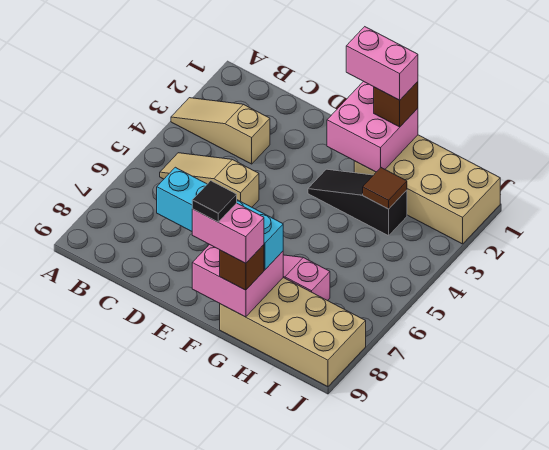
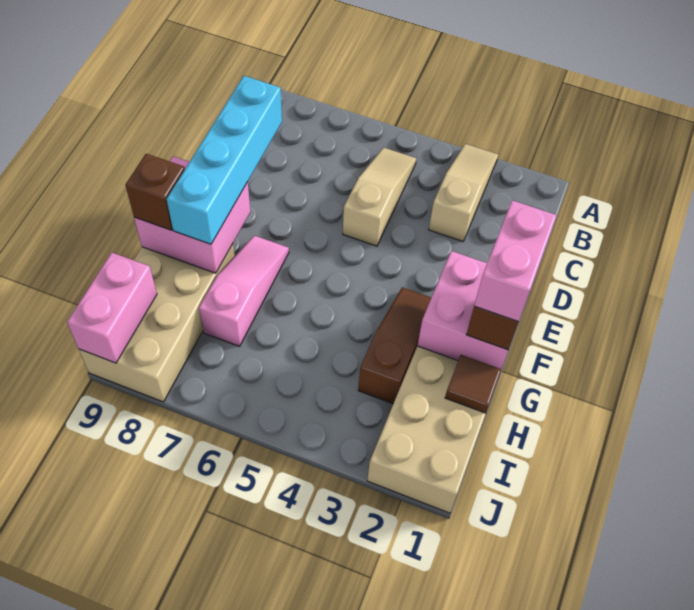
black 1x3 slope [308,169,407,236] -> brown 1x3 slope [358,287,431,404]
pink 1x2 brick [192,203,264,263] -> pink 1x2 brick moved to [67,253,157,363]
black 1x1 tile [192,181,237,222] -> none
brown 1x1 tile [363,168,407,209] -> brown 1x1 tile moved to [445,355,502,413]

